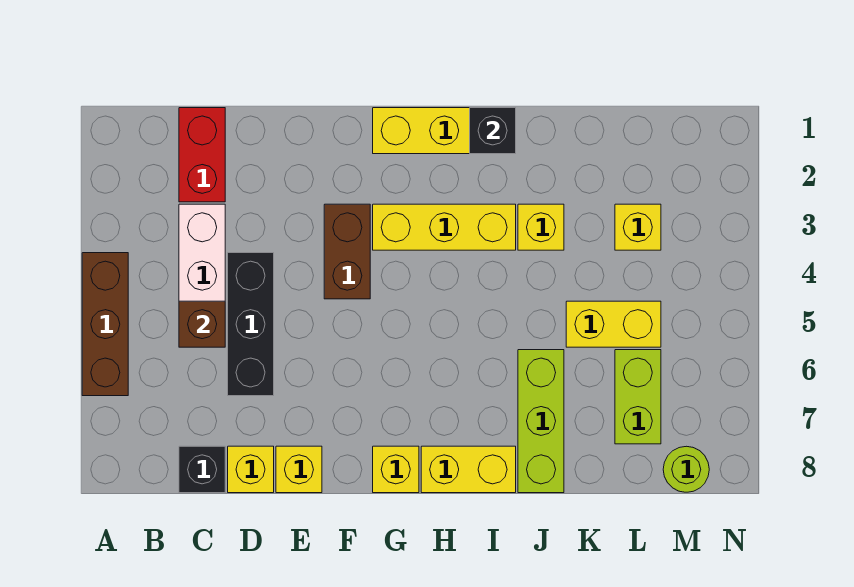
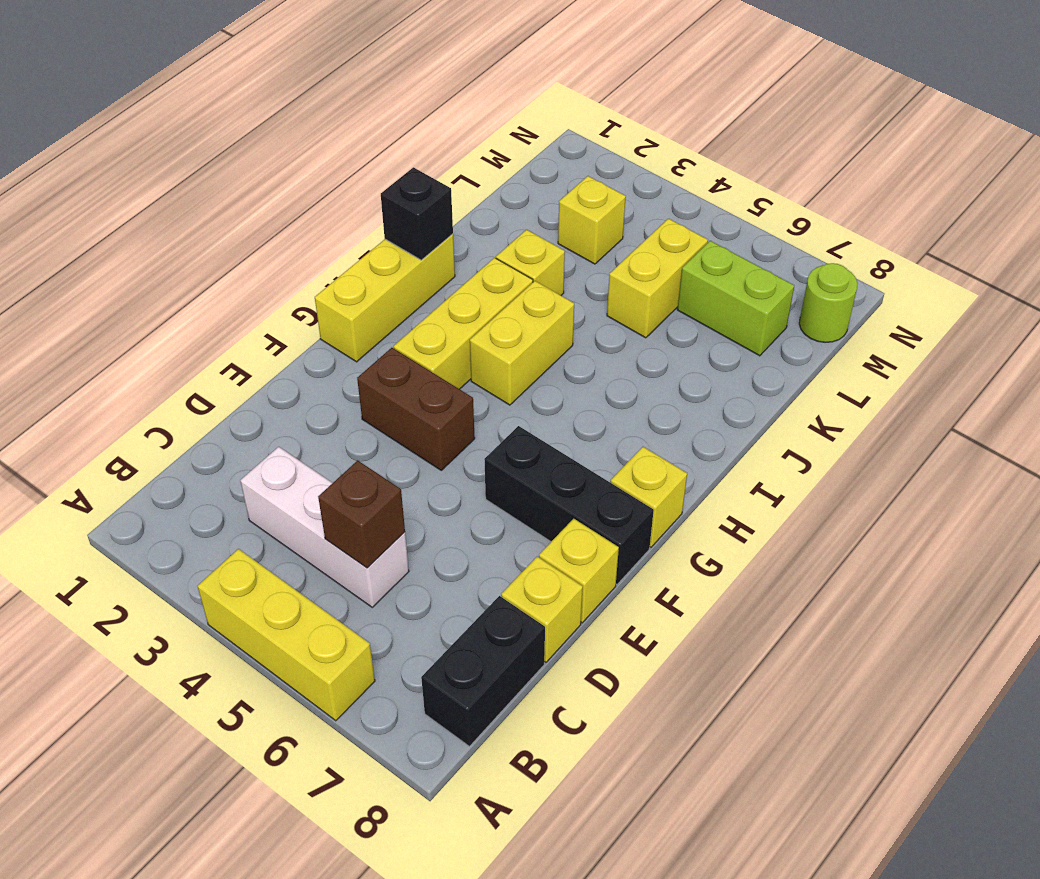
brown 1x3 brick [82,253,128,396] -> yellow 1x3 brick [197,549,375,721]
red 1x2 brick [179,108,225,202] -> none
black 1x1 brick [179,446,225,493] -> black 1x2 brick [421,596,545,746]
black 1x3 brick [228,253,274,396] -> black 1x3 brick moved to [484,426,654,584]
yellow 1x2 brick [421,446,516,493] -> yellow 1x2 brick moved to [470,281,574,405]
lime 1x3 brick [518,350,564,493] -> none

